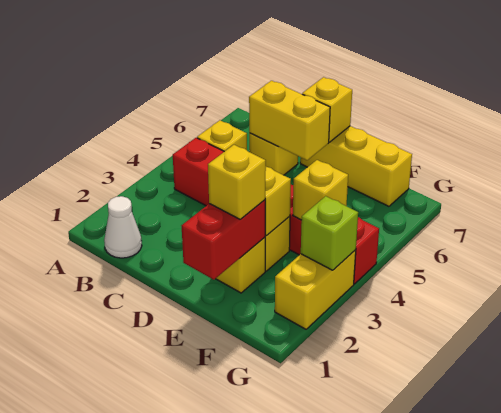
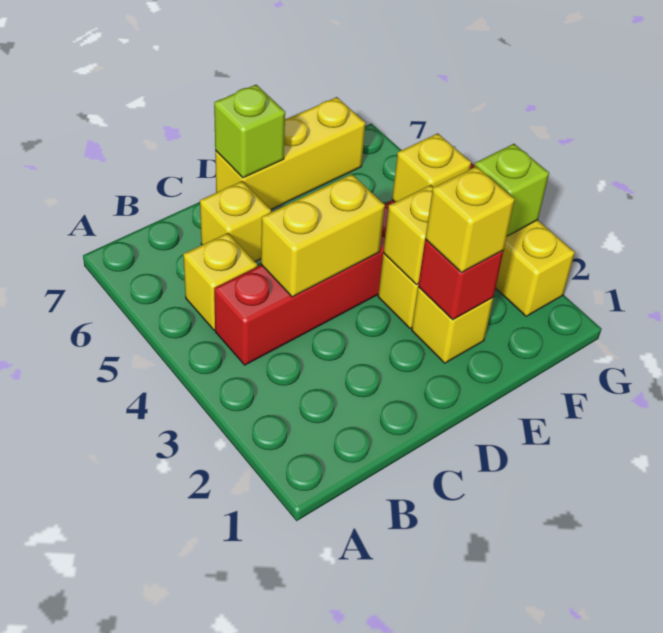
white 1x1 cone [104,196,142,258] -> none
yellow 1x2 brick [249,81,330,160] -> yellow 1x2 brick moved to [261,174,385,297]
yellow 1x1 brick [302,77,352,142] -> lime 1x1 brick [214,85,285,178]
red 1x2 brick [182,200,266,280] -> red 1x1 brick [418,240,504,320]

